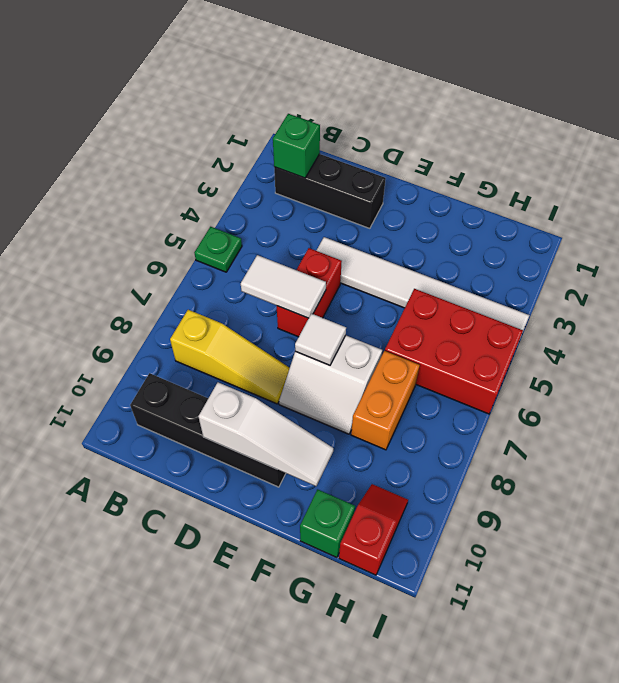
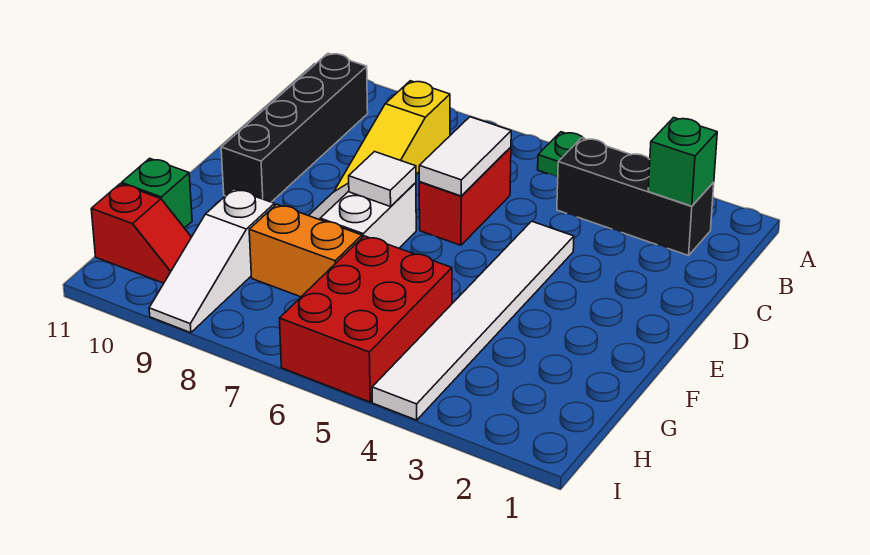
black 1x3 brick [274,154,386,228] -> black 1x3 brick turned to [557,138,714,256]
red 1x2 brick [277,248,342,337] -> red 1x2 brick turned to [419,147,511,245]
white 1x3 slope [198,382,333,486] -> white 1x3 slope moved to [149,189,274,333]

